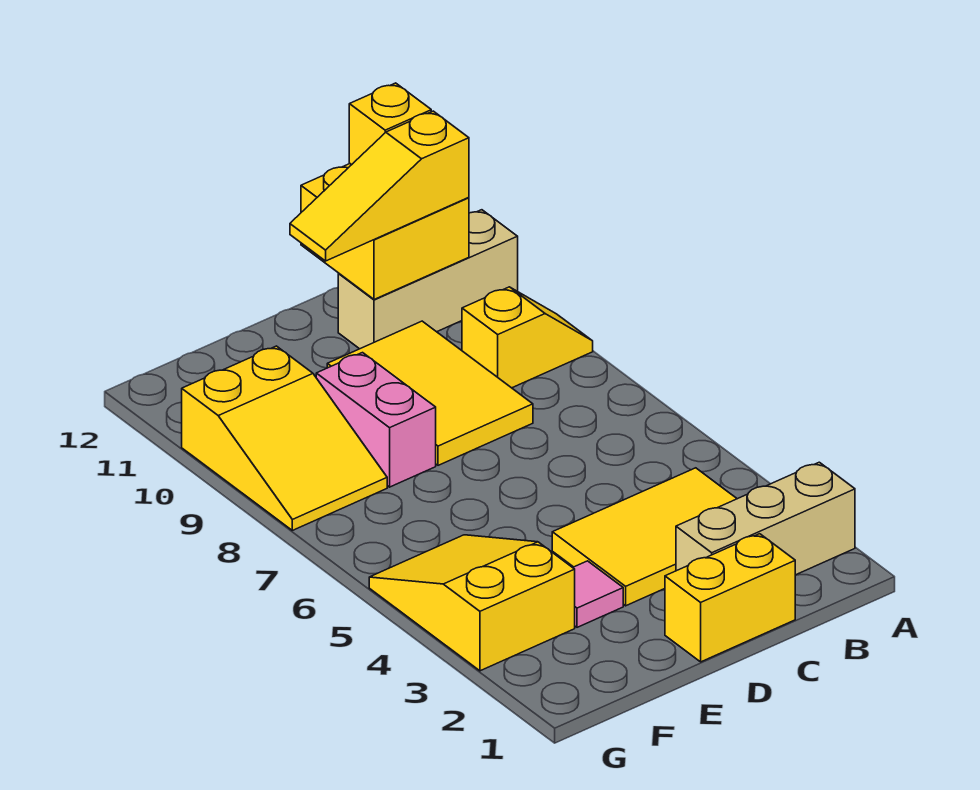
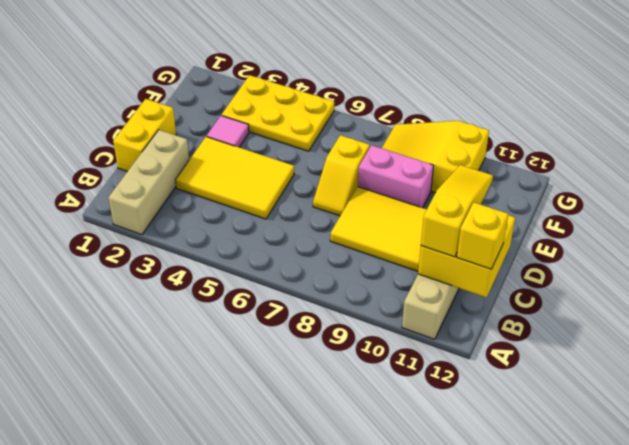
yellow 1x2 slope [462,287,593,388] -> yellow 1x2 slope moved to [313,135,370,216]
yellow 2x3 tile [552,468,737,606] -> yellow 2x3 tile turned to [175,137,294,219]
yellow 2x3 slope [369,535,575,671] -> yellow 2x3 plate [222,75,334,151]

